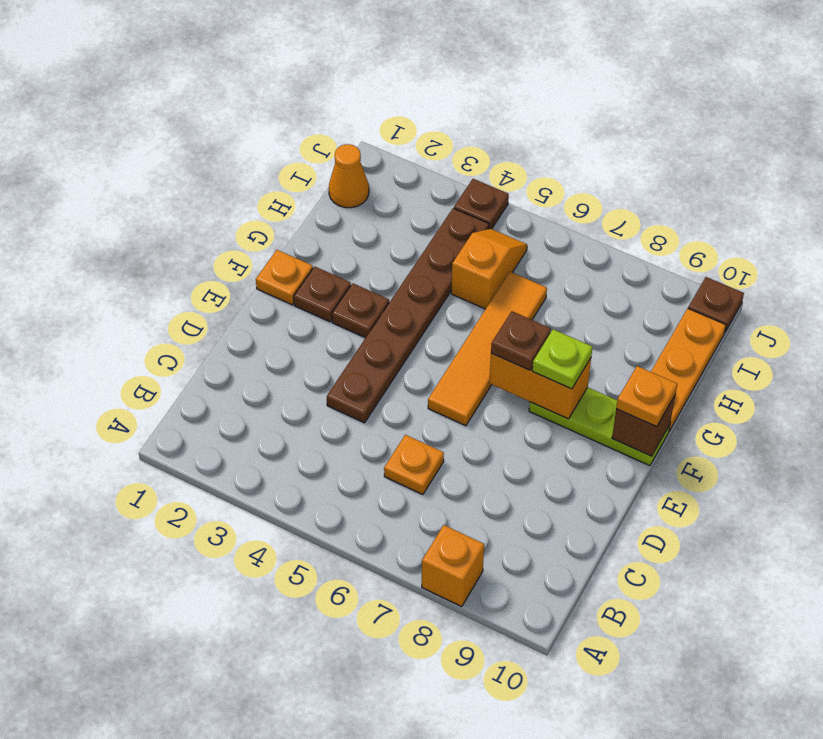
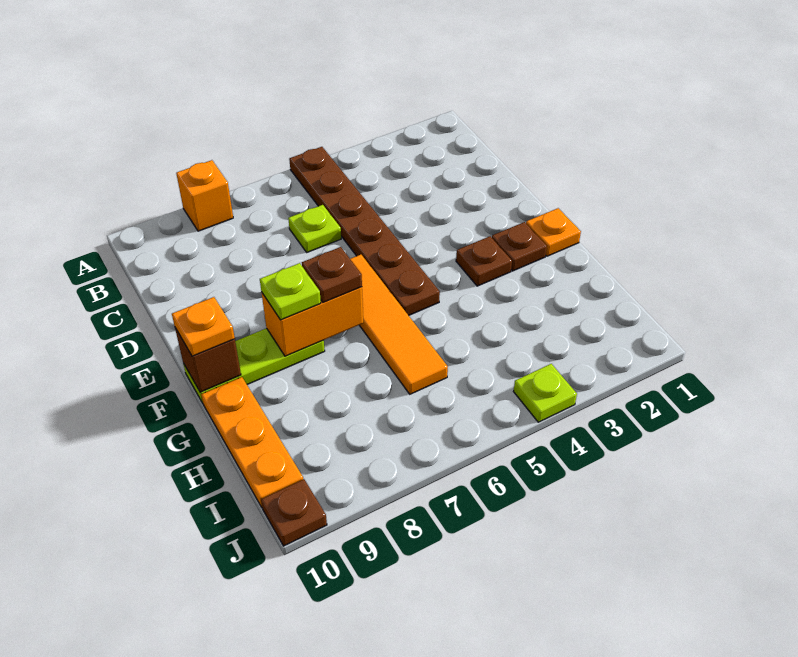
orange 1x1 plate [384,435,444,495] -> lime 1x1 plate [288,205,341,252]
brown 1x6 plate [327,208,489,423] -> brown 1x6 plate moved to [289,147,440,316]
orange 1x2 slope [451,229,527,309] -> none
orange 1x1 cone [329,144,369,208] -> none
brown 1x1 plate [454,179,509,229] -> lime 1x1 plate [514,364,577,422]

